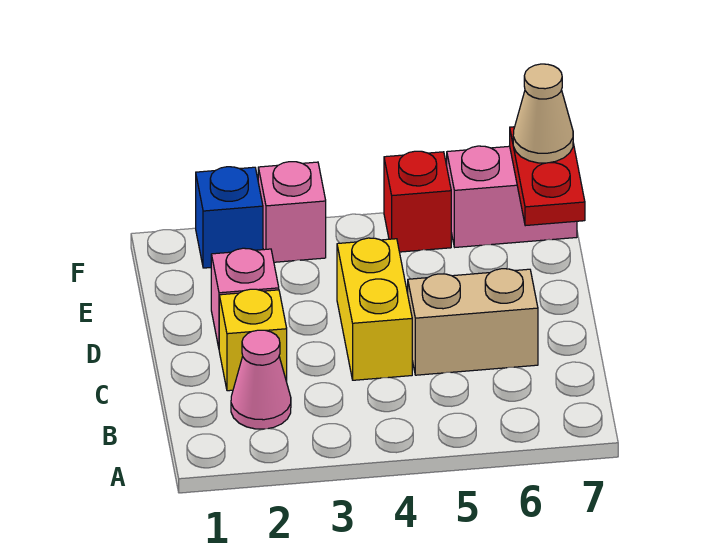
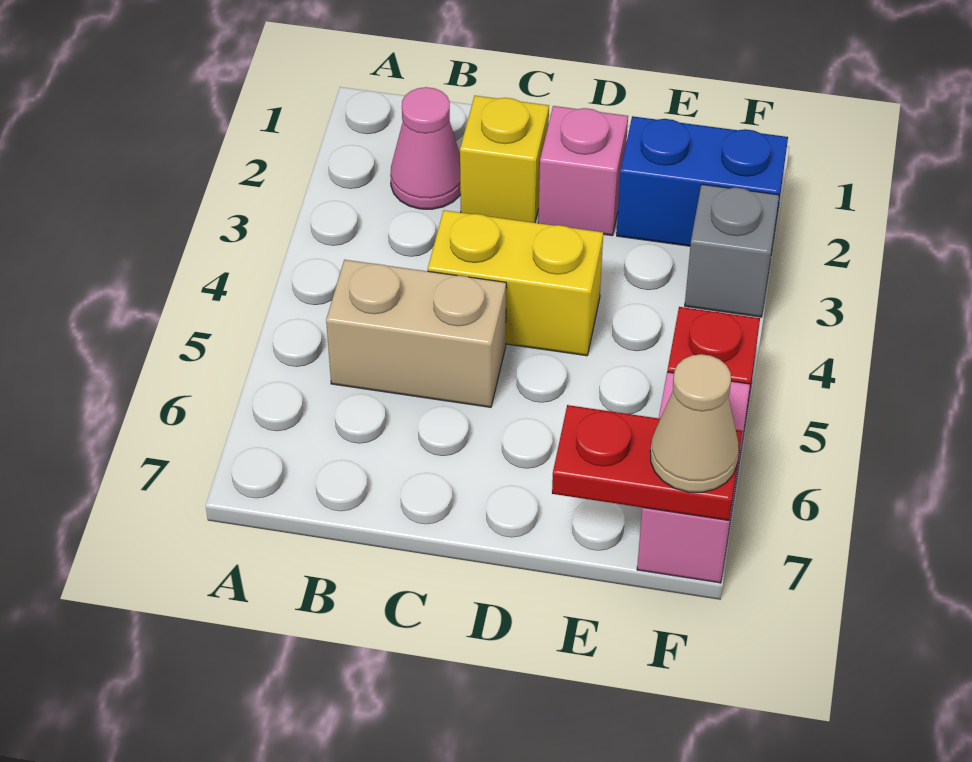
tan 1x2 brick [408,269,538,375] -> tan 1x2 brick turned to [326,260,506,407]
blue 1x1 brick [196,167,263,268] -> blue 1x2 brick [617,116,788,247]
pink 1x1 brick [258,162,326,262] -> grey 1x1 brick [685,184,779,317]

